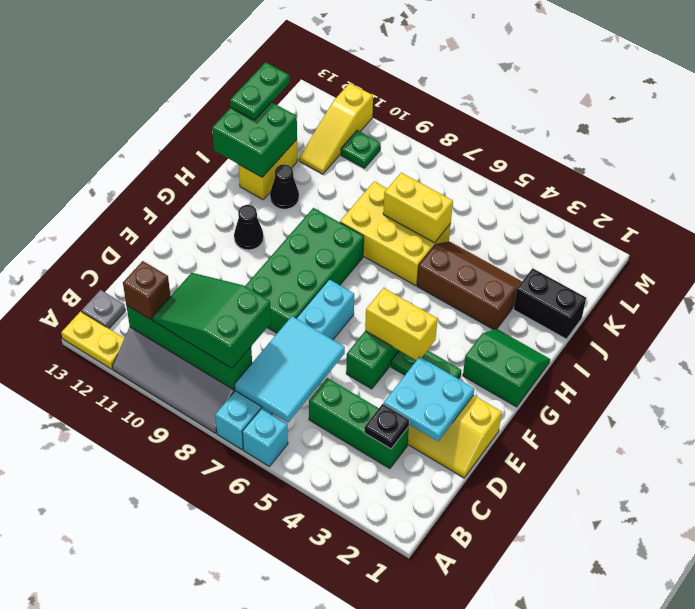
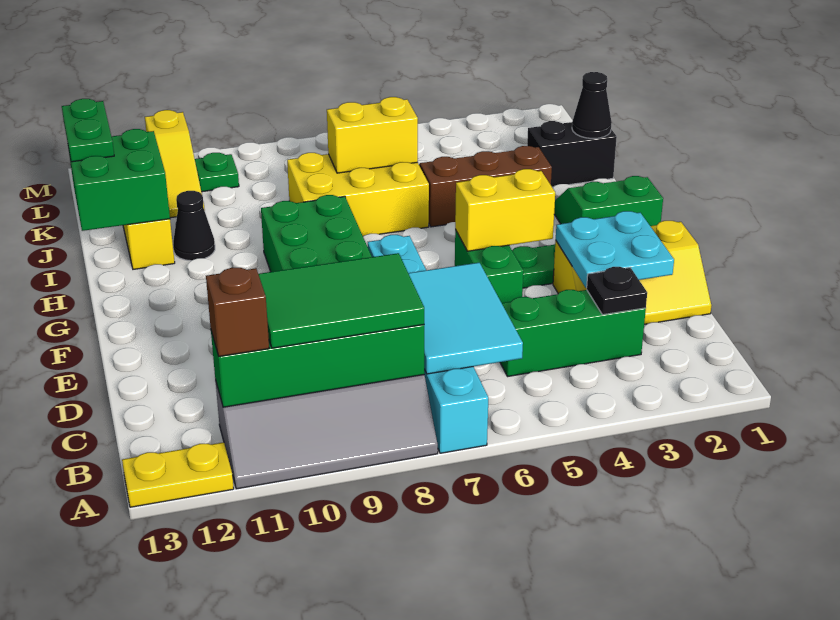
cyan 1x1 brick [242,409,288,466] -> none
green 2x3 slope [152,273,271,368] -> green 2x3 tile [258,253,424,348]
grey 1x1 plate [82,290,125,328] -> none
black 1x1 cone [234,205,264,250] -> black 1x1 cone moved to [572,72,612,138]

